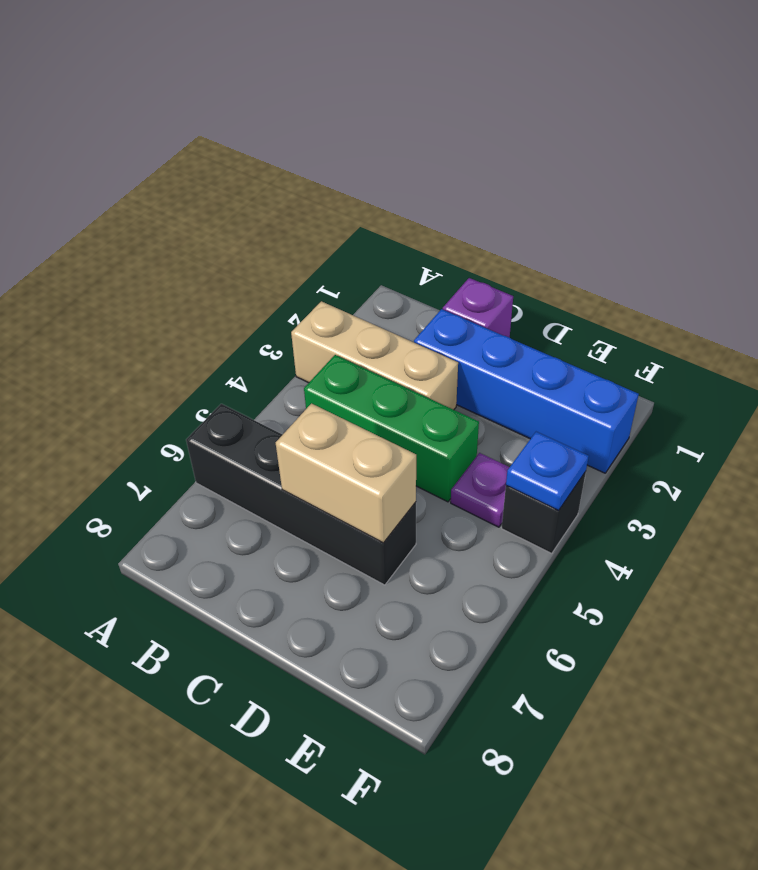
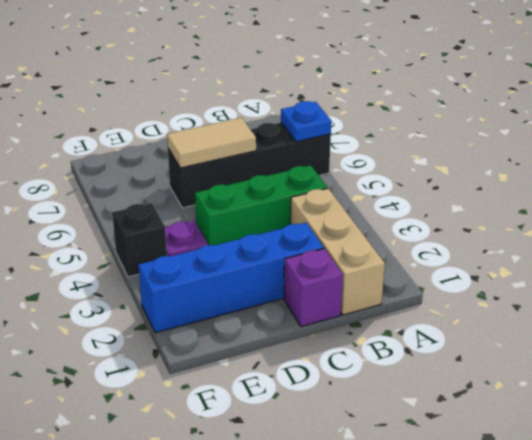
tan 1x3 brick [291,301,458,410] -> tan 1x3 brick turned to [290,188,385,315]
tan 1x2 brick [276,403,416,543] -> tan 1x2 tile [167,118,256,168]
blue 1x1 plate [506,432,589,510] -> blue 1x1 plate moved to [281,101,331,142]

